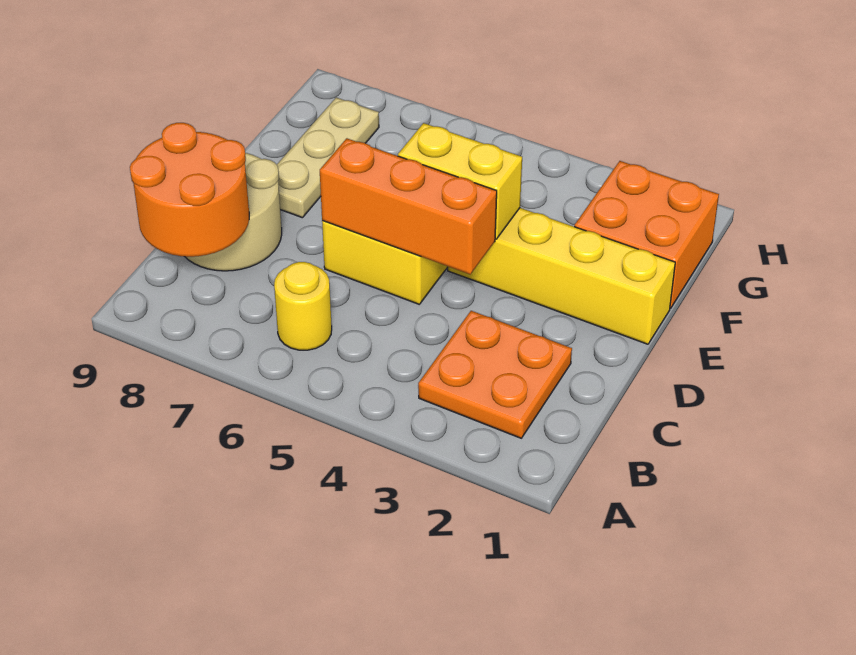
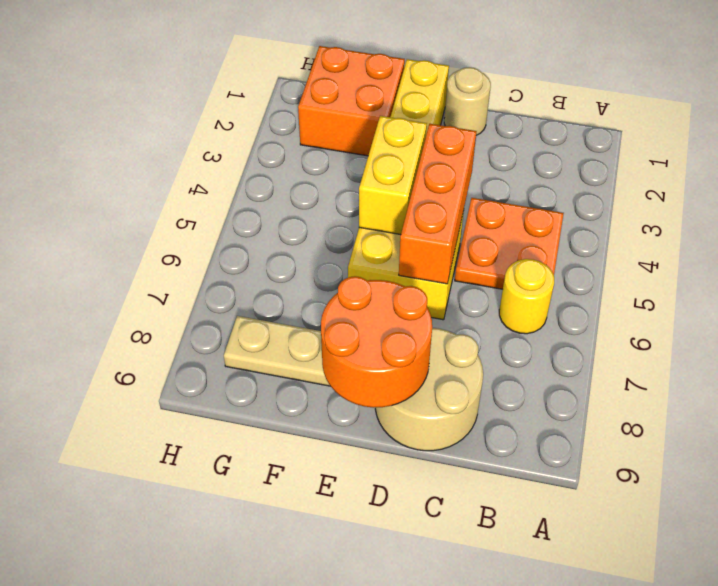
orange 2x2 plate [418,311,572,438] -> orange 2x2 plate moved to [455,198,564,289]
orange 2x2 round brick [130,123,249,257] -> orange 2x2 round brick moved to [321,276,432,408]
none -> tan 1x1 round brick [444,67,491,135]

